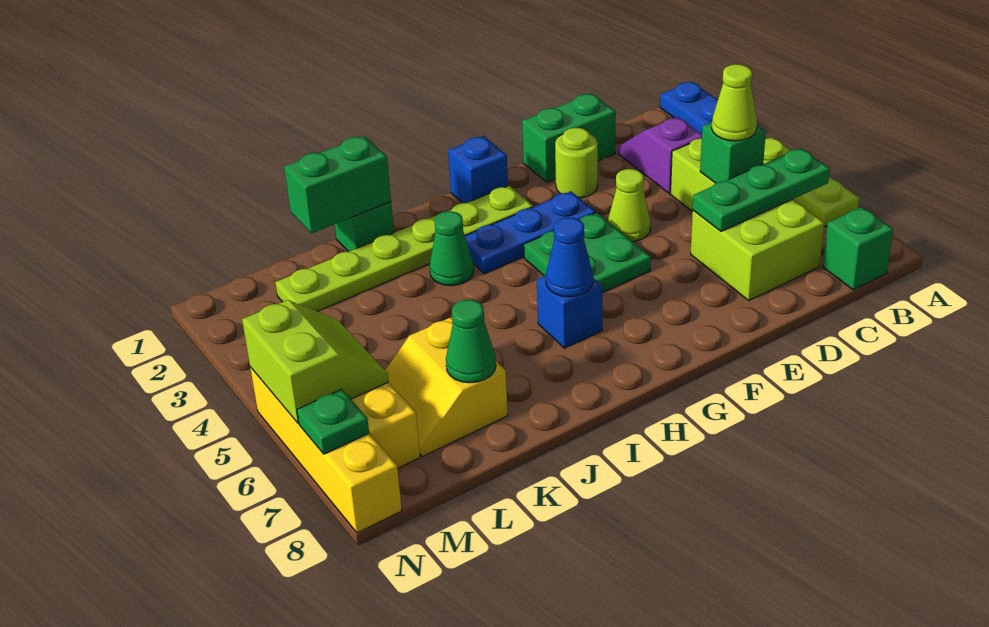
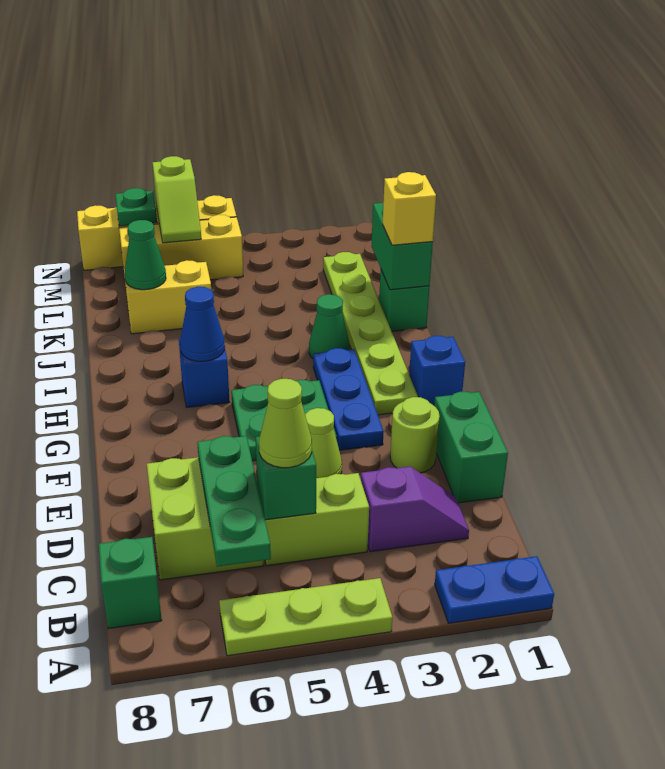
none -> yellow 1x1 brick [383,172,436,245]
lime 2x2 slope [242,300,389,423] -> lime 1x2 slope [152,156,201,243]

